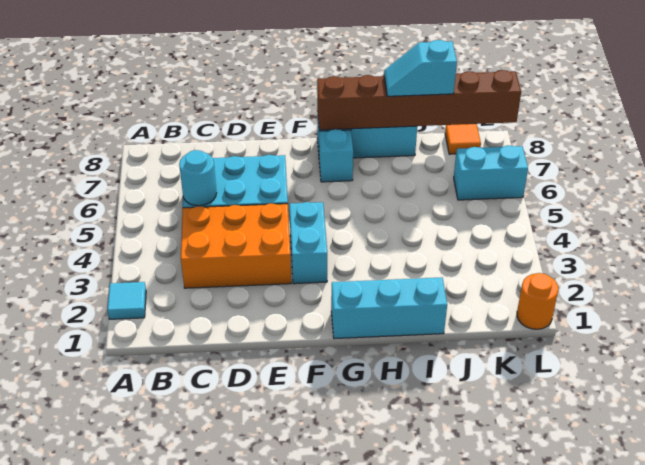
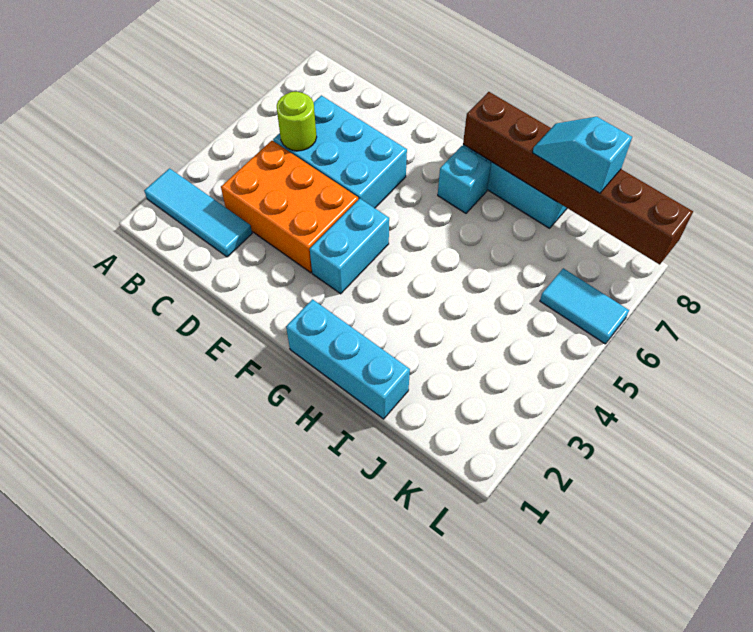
cyan 1x1 tile [107,282,146,319] -> cyan 1x3 tile [144,168,252,257]
cyan 1x1 round brick [179,150,216,206] -> lime 1x1 round brick [277,92,317,151]
cyan 1x2 brick [454,145,528,200] -> cyan 1x2 tile [540,268,629,344]
orange 1x1 tile [445,124,481,154] -> none
orange 1x1 round brick [517,273,558,329] -> none

